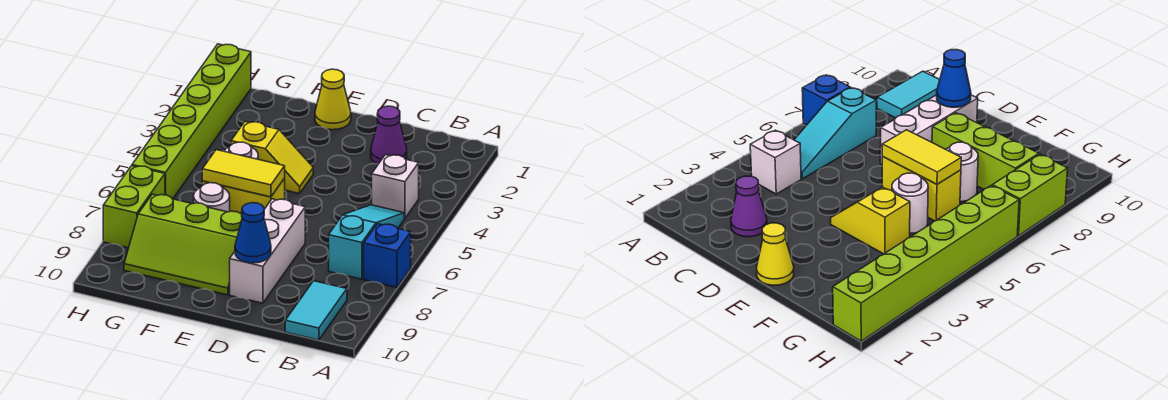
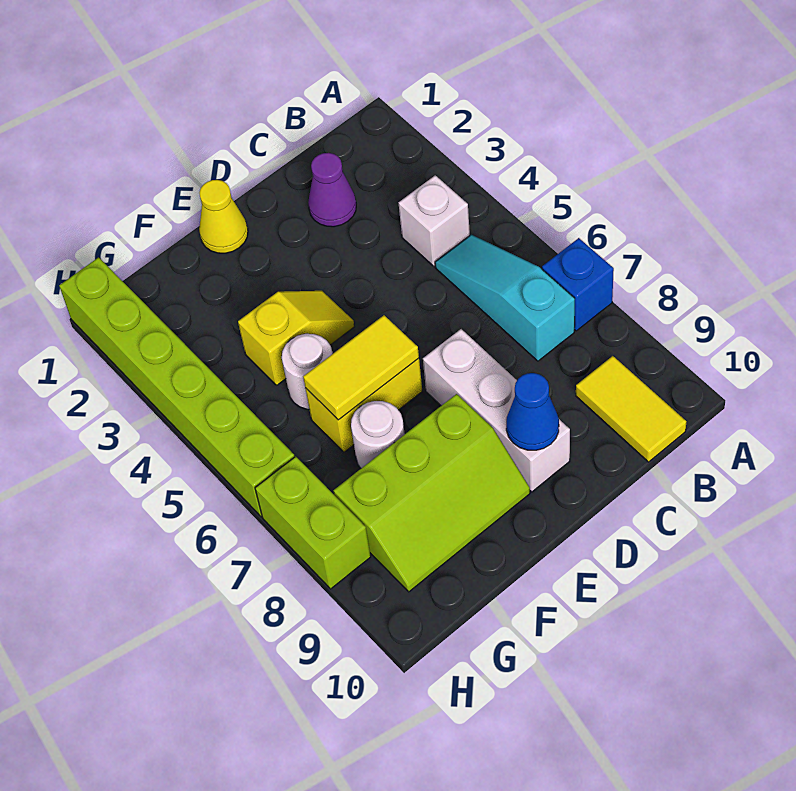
cyan 1x2 tile [285,281,347,340] -> yellow 1x2 tile [576,356,686,462]

